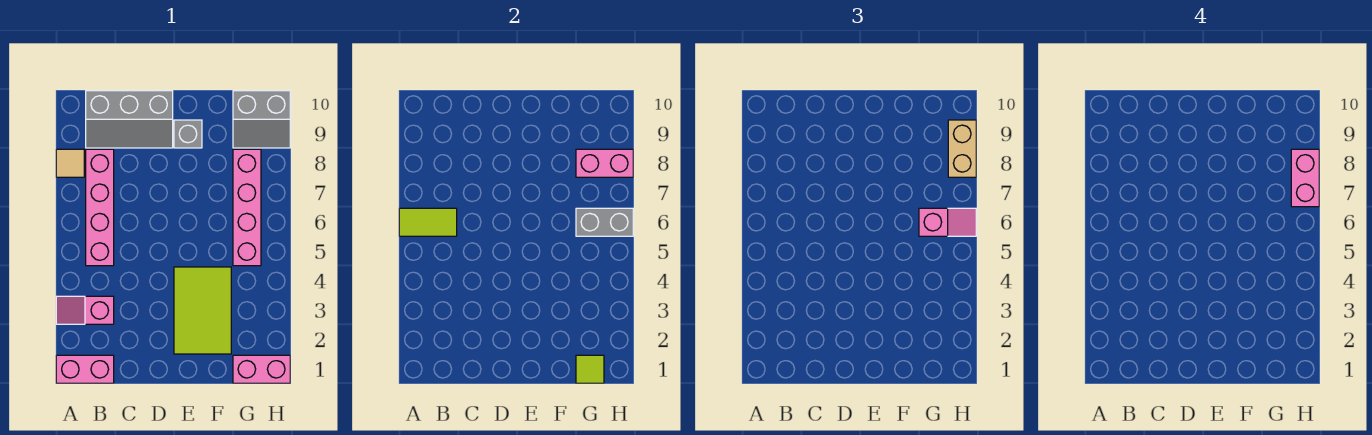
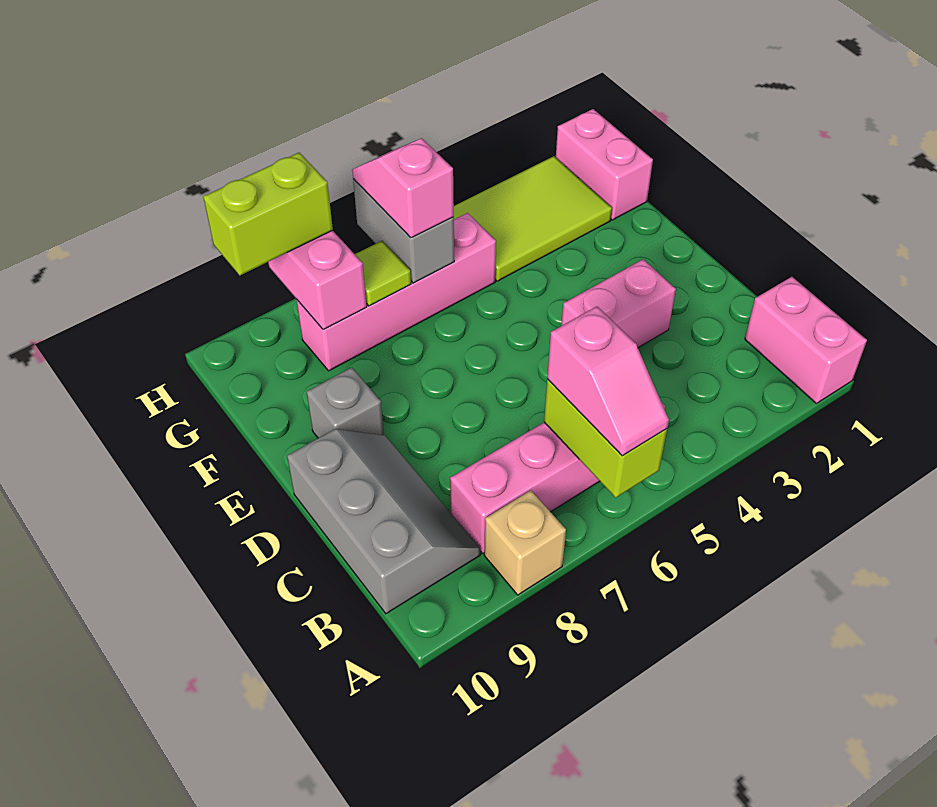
pink 1x2 slope [56,296,114,324] -> pink 1x2 slope moved to [547,306,669,456]
lime 1x2 tile [399,208,457,236] -> lime 1x2 brick [544,379,667,497]
tan 1x1 tile [56,149,84,177] -> tan 1x1 brick [484,491,566,595]
lime 2x3 tile [174,267,231,354] -> lime 2x3 tile moved to [454,156,612,281]
lime 1x1 tile [576,355,604,383] -> lime 1x1 tile moved to [355,241,411,306]
grey 2x2 slope [233,91,290,148] -> none
pink 1x2 brick [1291,149,1319,207] -> pink 1x2 brick moved to [561,259,676,348]
tan 1x2 brick [948,120,976,177] -> lime 1x2 brick [203,153,333,275]

